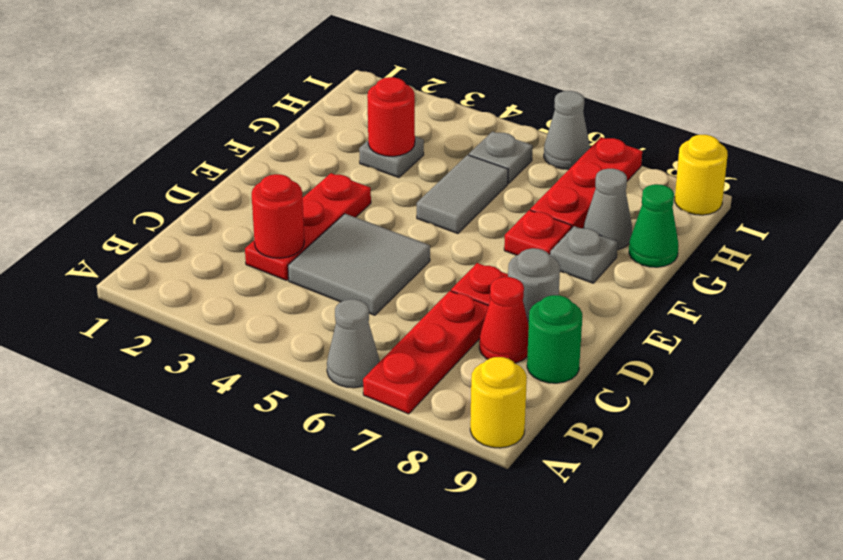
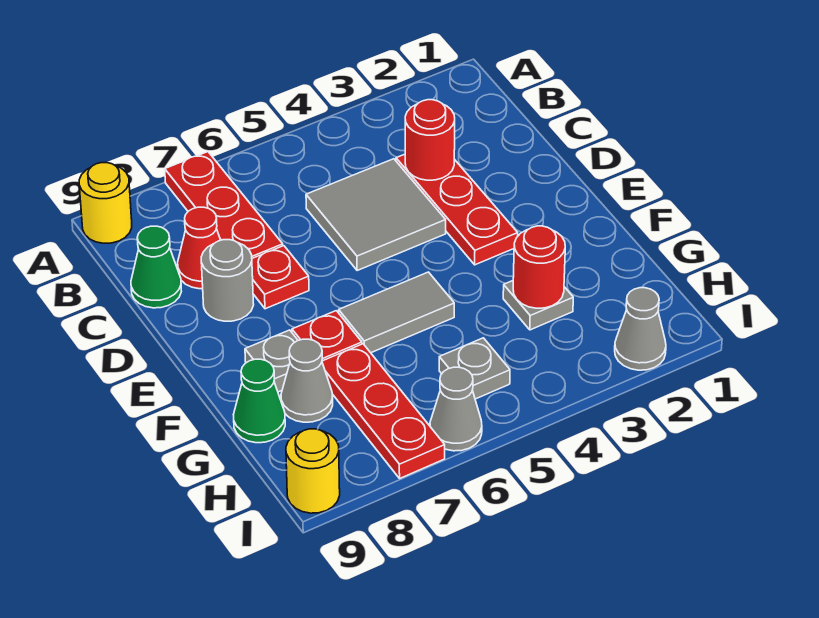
grey 1x1 cone [327,299,380,388] -> grey 1x1 cone moved to [615,288,666,370]
green 1x1 round brick [527,295,582,383] -> green 1x1 cone [131,226,181,308]
grey 1x2 tile [417,155,508,234] -> grey 1x2 tile turned to [339,272,454,353]

